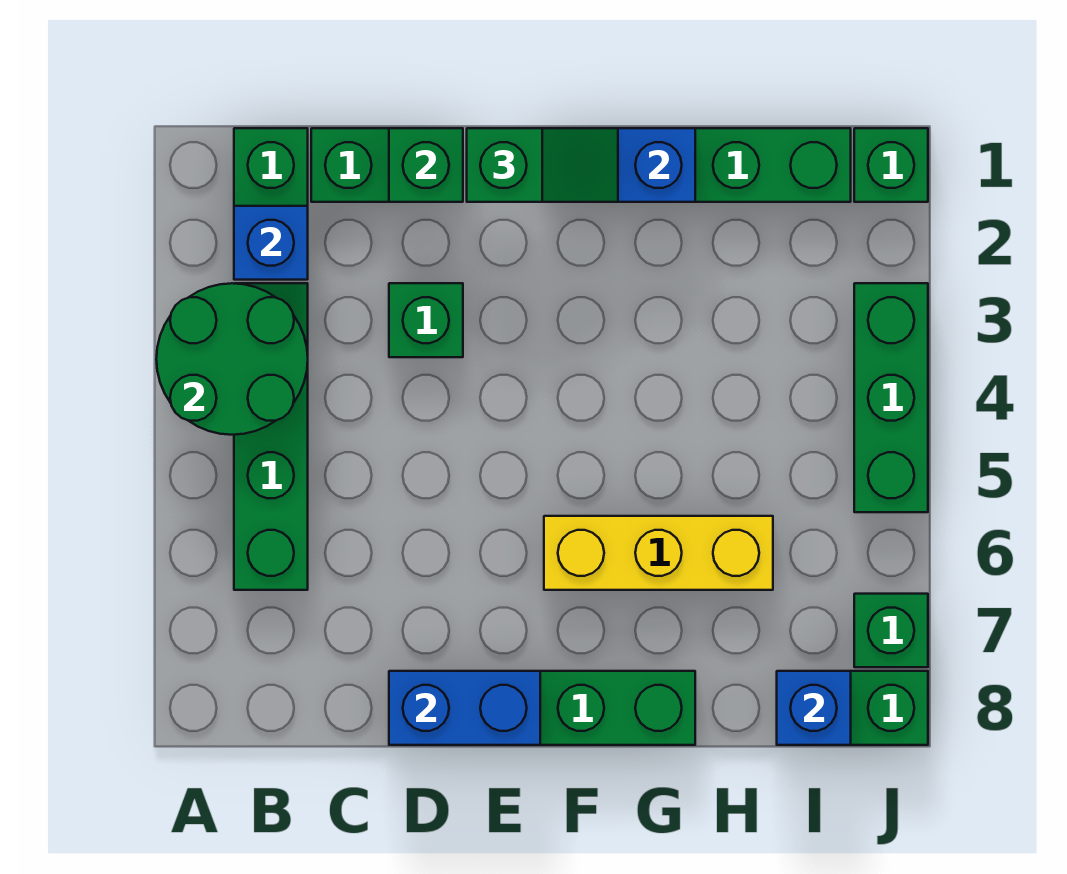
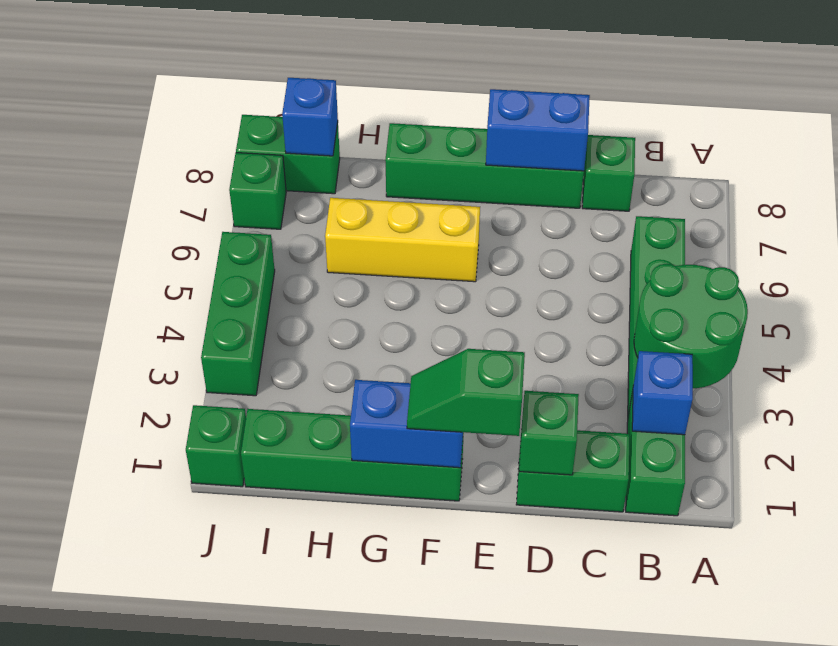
green 1x1 brick [389,283,463,357] -> green 1x1 brick moved to [582,135,635,211]

